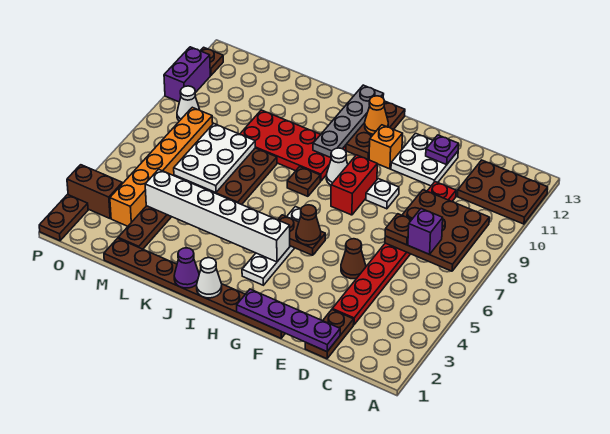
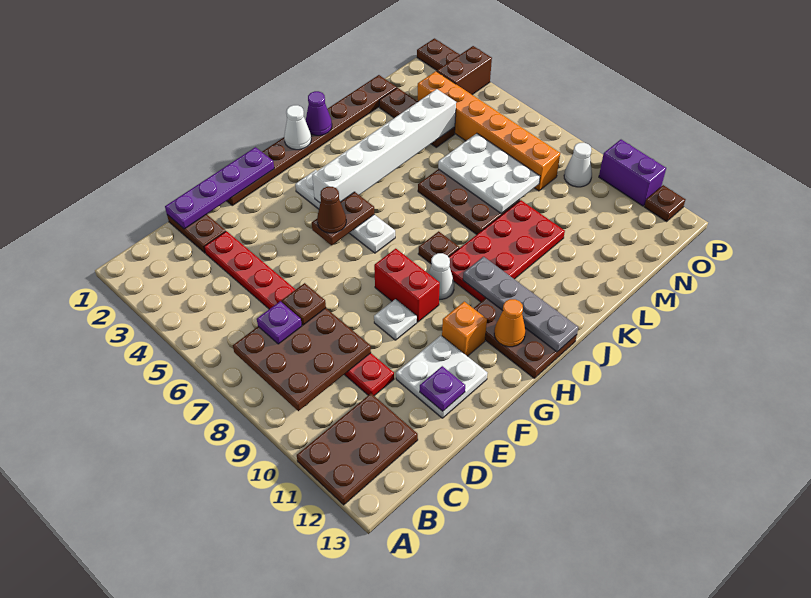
purple 1x1 brick [408,209,443,254] -> purple 1x1 plate [257,301,302,344]
brown 1x1 cone [341,239,366,279] -> none

